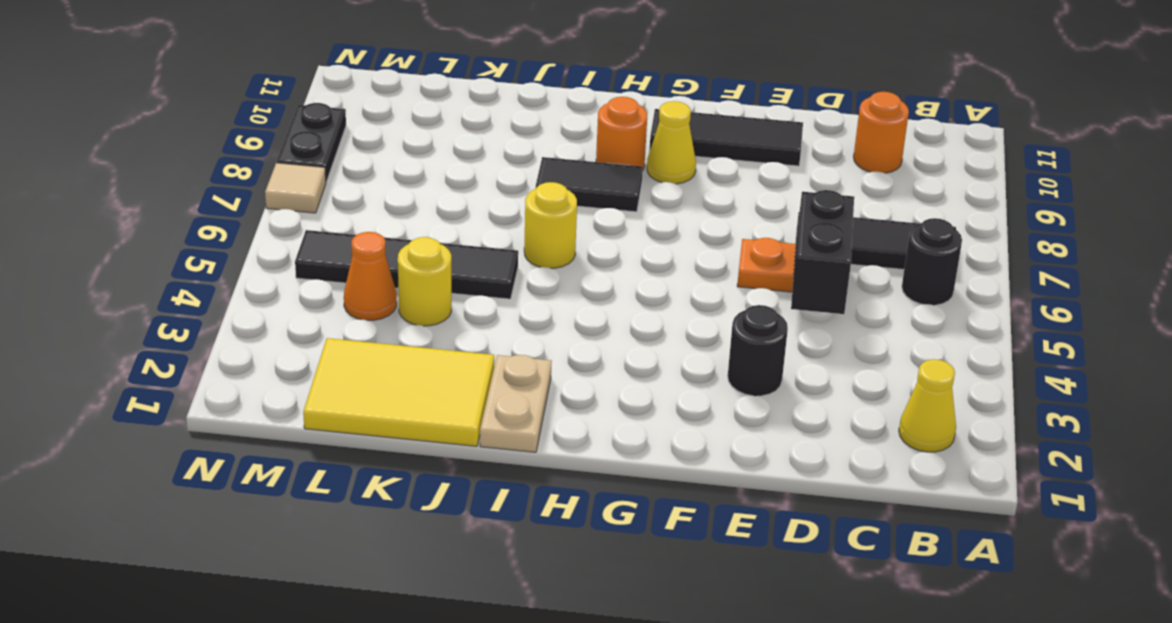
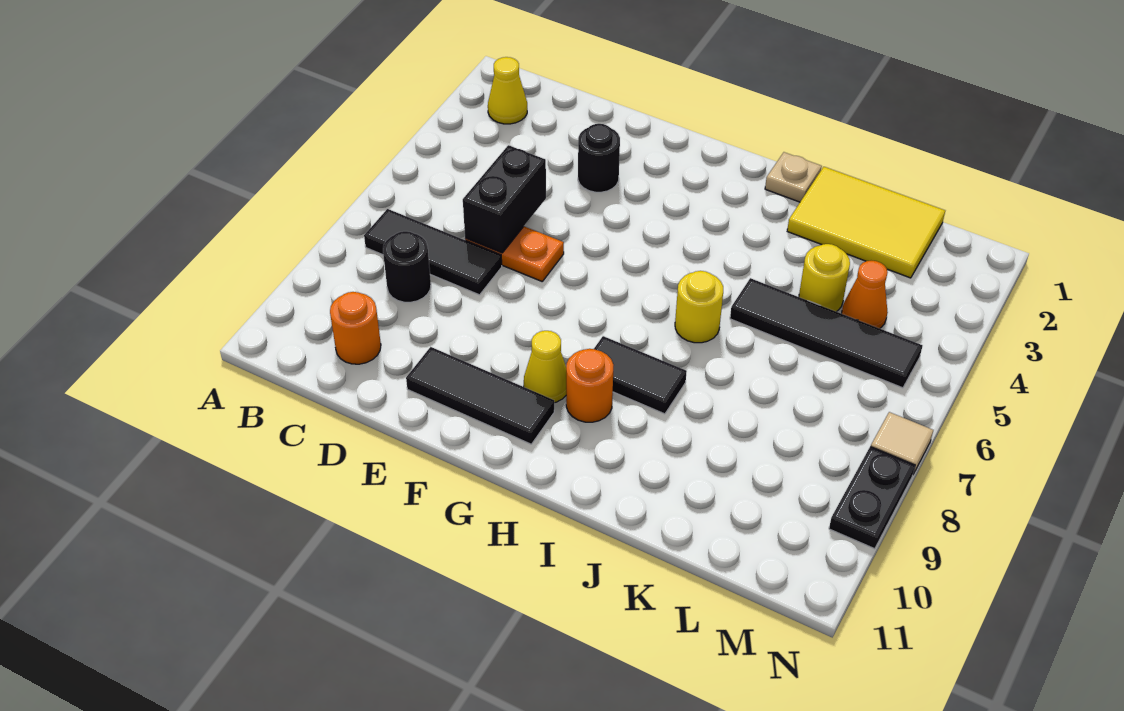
black 1x1 round brick [902,218,962,305] -> black 1x1 round brick moved to [383,231,431,302]
tan 1x2 plate [480,355,552,452] -> tan 1x1 plate [765,152,822,202]

